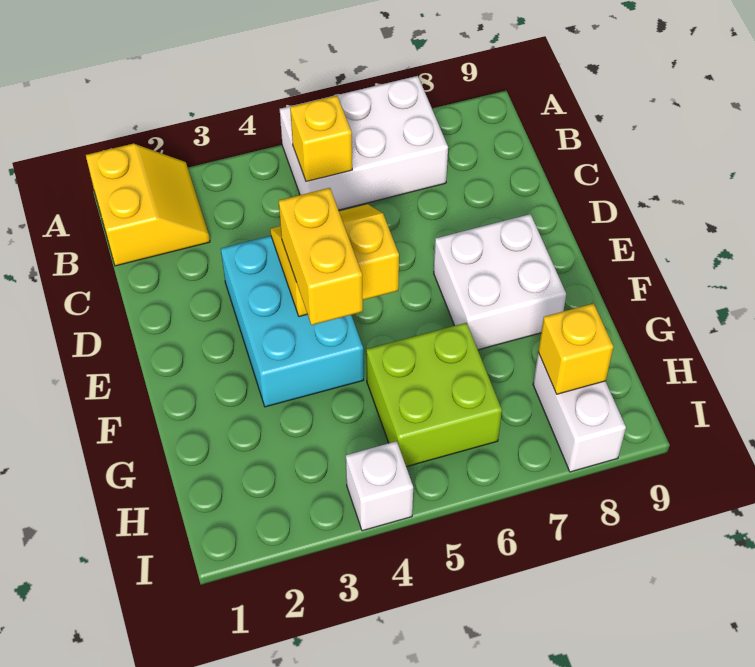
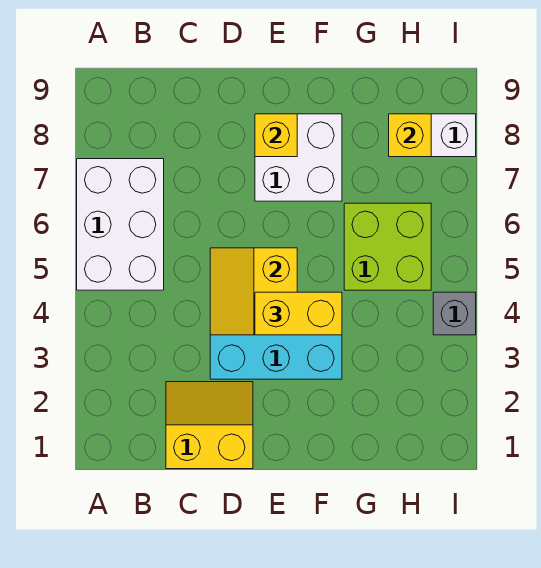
yellow 2x2 slope [86,144,210,266] -> yellow 2x2 slope moved to [166,382,253,469]
yellow 1x1 brick [290,96,352,182] -> yellow 1x1 brick moved to [255,114,297,157]
white 1x1 brick [346,441,413,531] -> grey 1x1 brick [433,292,476,335]

